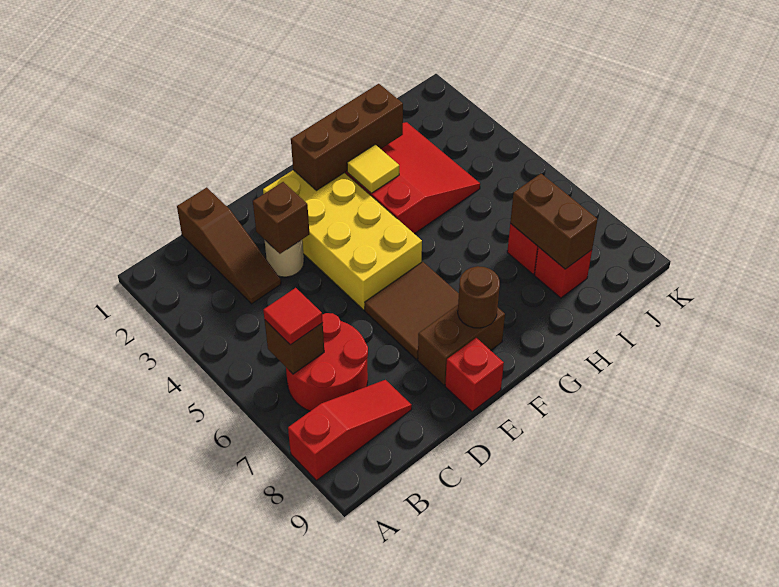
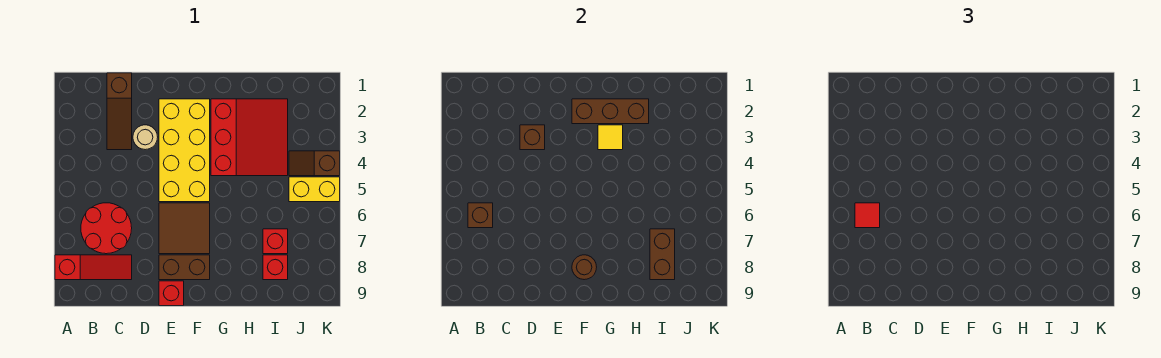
none -> brown 1x2 slope [289,151,340,176]
none -> yellow 1x2 brick [289,177,340,202]

